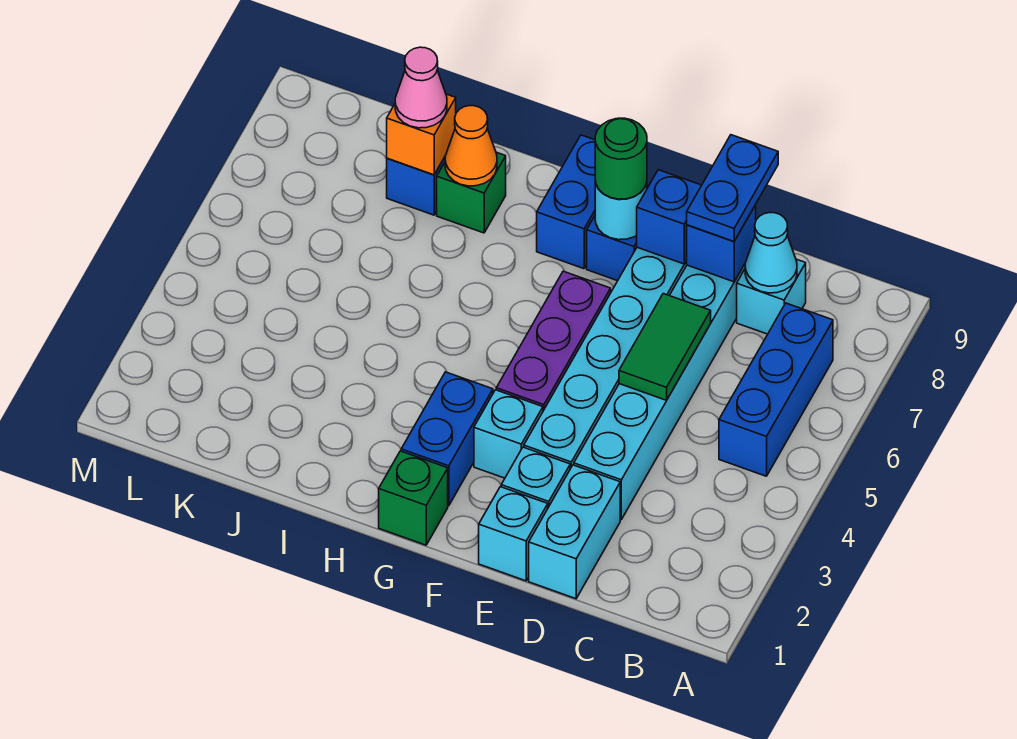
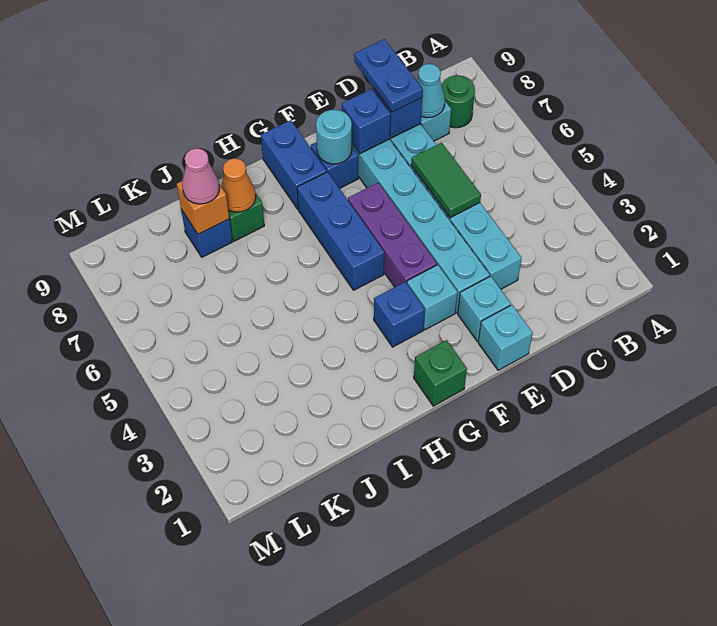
blue 1x3 brick [719,303,833,476] -> blue 1x3 brick moved to [297,172,384,290]
cyan 1x2 brick [529,465,620,599] -> none
green 1x1 round brick [595,118,647,199] -> green 1x1 round brick moved to [442,75,475,128]
blue 1x2 brick [401,372,493,506] -> blue 1x1 brick [374,282,425,347]

